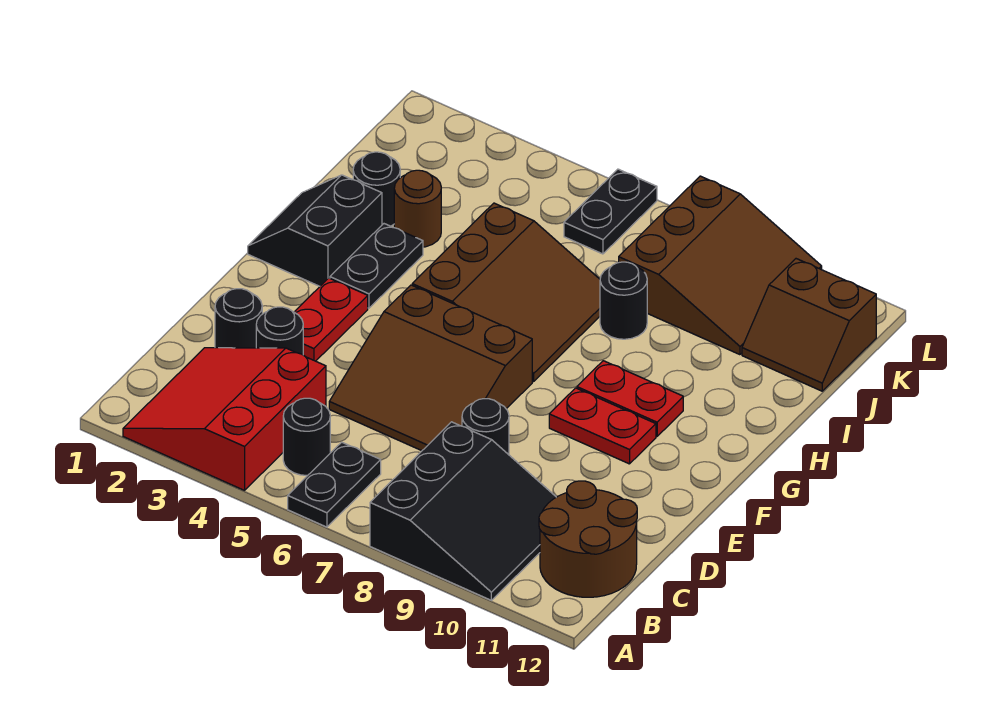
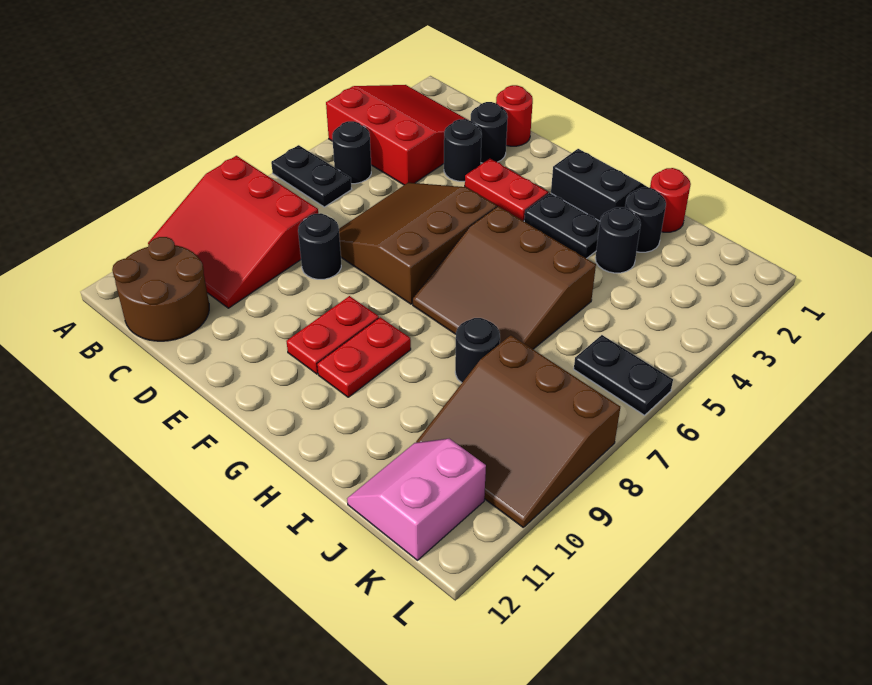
black 3x3 slope [370,422,556,600] -> red 3x3 slope [148,156,318,308]
none -> red 1x1 round brick [496,85,533,146]
none -> red 1x1 round brick [650,168,691,232]
brown 1x1 round brick [394,170,441,247] -> black 1x1 round brick [595,207,641,273]
brown 2x2 slope [742,259,876,391] -> pink 2x2 slope [347,439,486,560]

